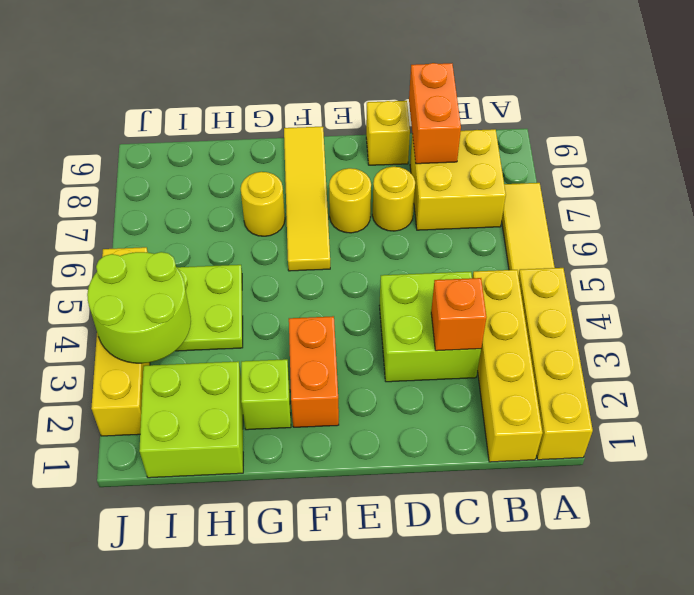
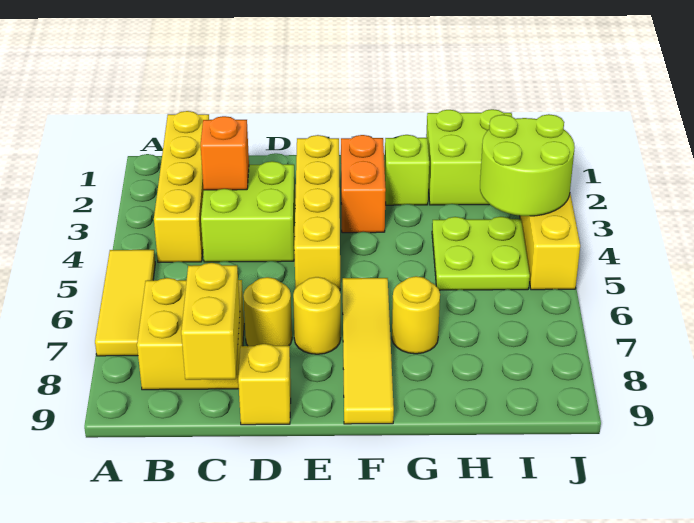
yellow 1x4 brick [518,268,593,460] -> yellow 1x4 brick moved to [294,135,340,290]
orange 1x2 brick [409,63,461,164] -> yellow 1x2 brick [181,263,240,380]

